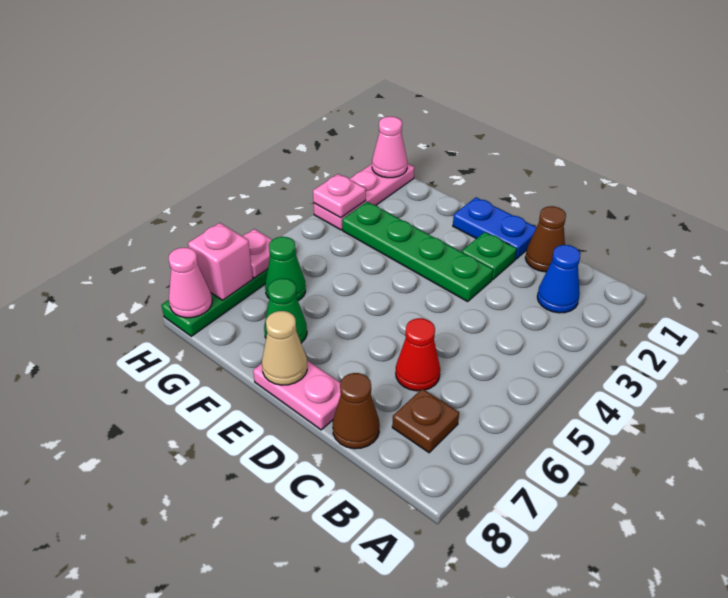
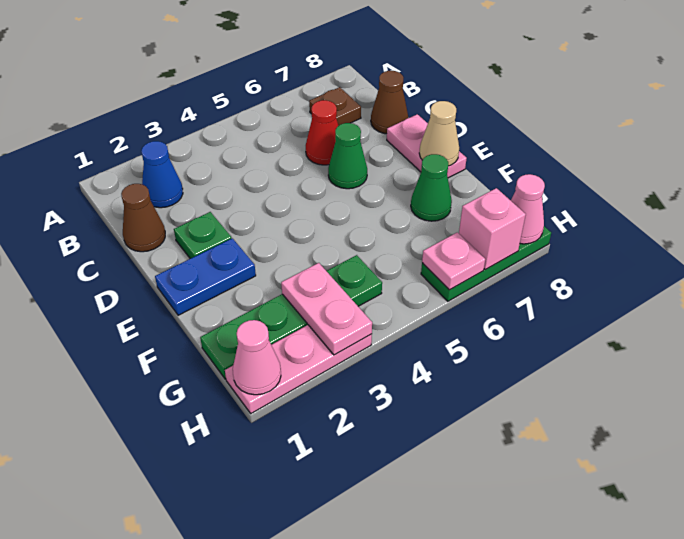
blue 1x2 plate [453,197,537,259] -> blue 1x2 plate turned to [155,238,256,315]
green 1x4 plate [342,202,493,301] -> green 1x4 plate turned to [200,255,382,379]
green 1x1 cone [265,237,306,300] -> green 1x1 cone moved to [328,123,367,189]
pink 1x1 plate [313,174,366,218] -> pink 1x2 plate [281,263,372,355]

